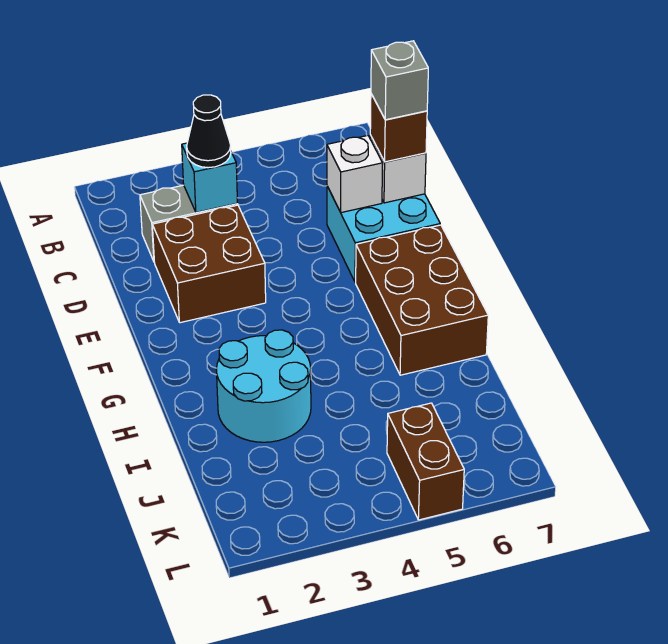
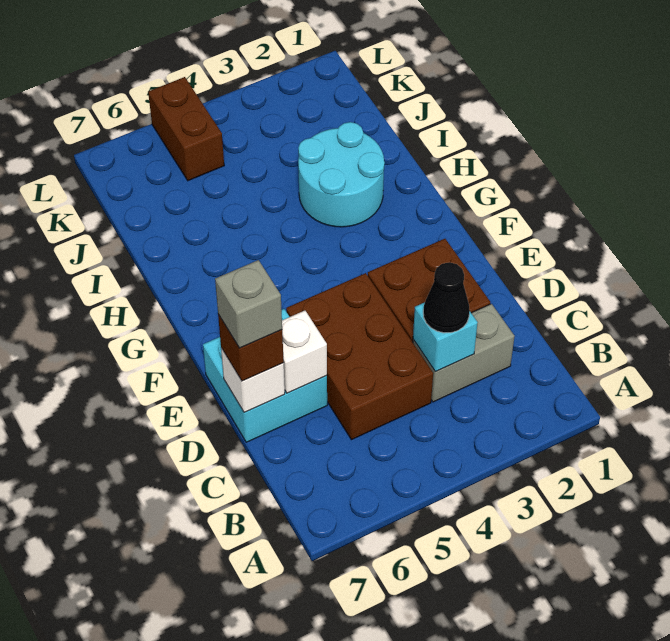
brown 2x3 brick [356,225,488,375] -> brown 2x3 brick moved to [286,273,433,440]

